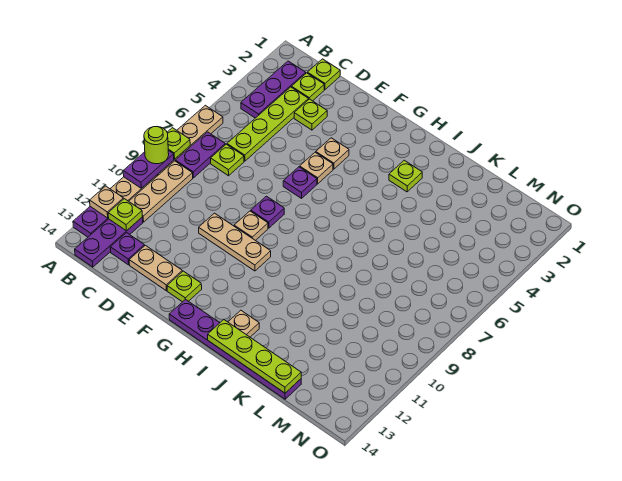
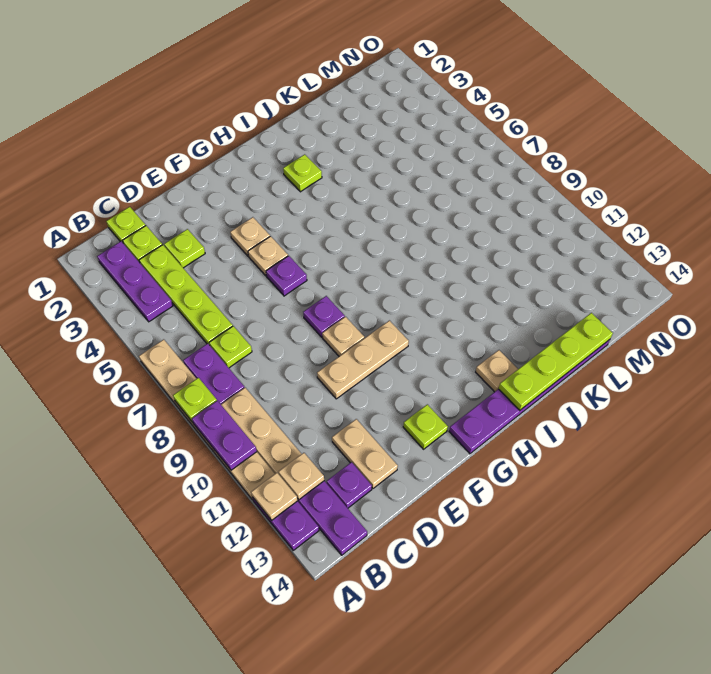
lime 1x1 round brick [144,127,169,164] -> none
lime 1x1 plate [108,199,142,231] -> tan 1x1 plate [278,453,324,499]
tan 1x2 plate [129,245,182,291] -> tan 1x2 plate turned to [332,419,398,488]

